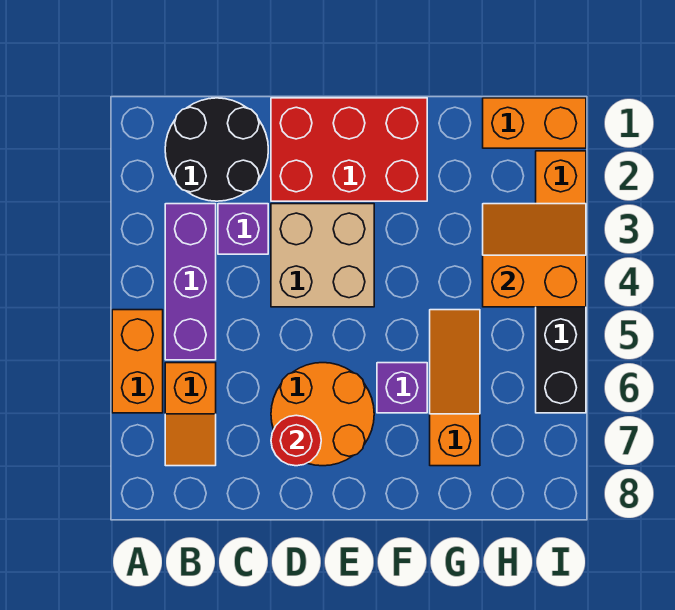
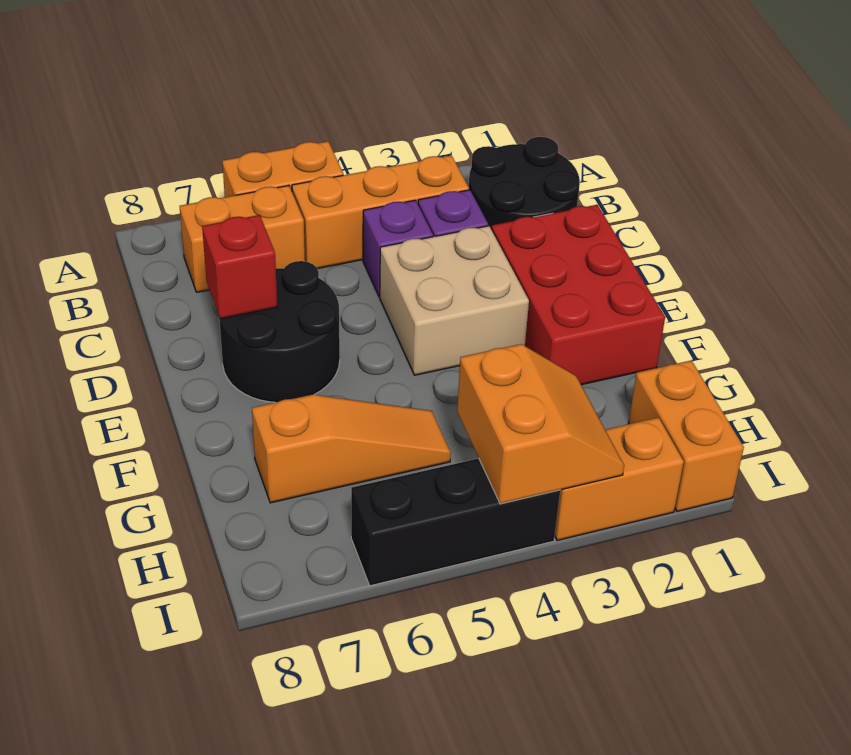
purple 1x3 brick [165,204,216,360] -> orange 1x3 brick [292,155,469,269]
orange 1x2 slope [165,363,216,466] -> orange 1x2 brick [180,186,305,292]
orange 2x2 round brick [271,363,374,466] -> black 2x2 round brick [219,261,340,402]
red 1x1 round brick [271,415,321,466] -> red 1x1 brick [202,215,277,319]
purple 1x1 brick [377,363,427,413] -> purple 1x1 brick moved to [363,200,433,297]

